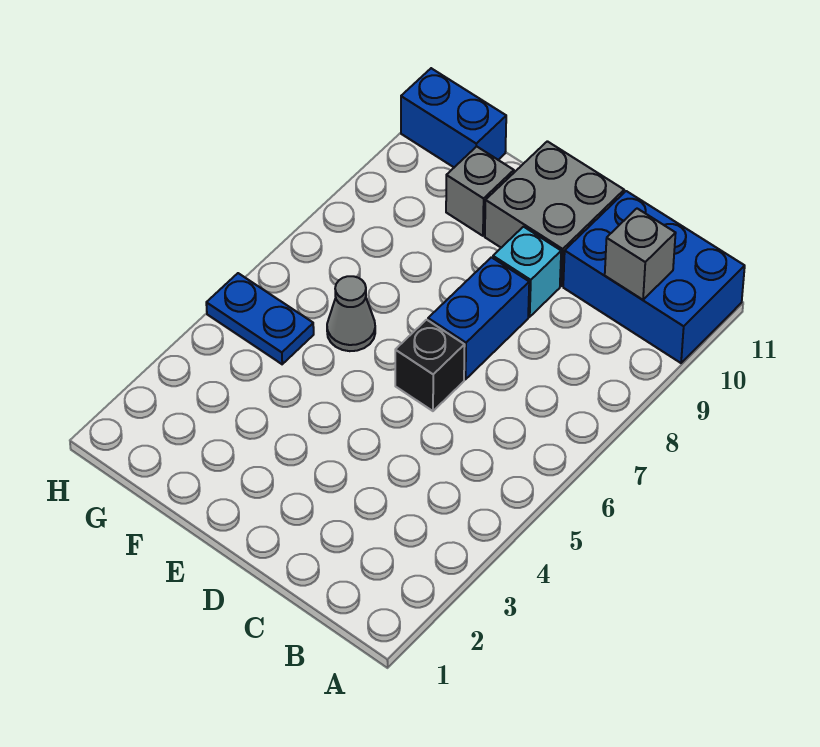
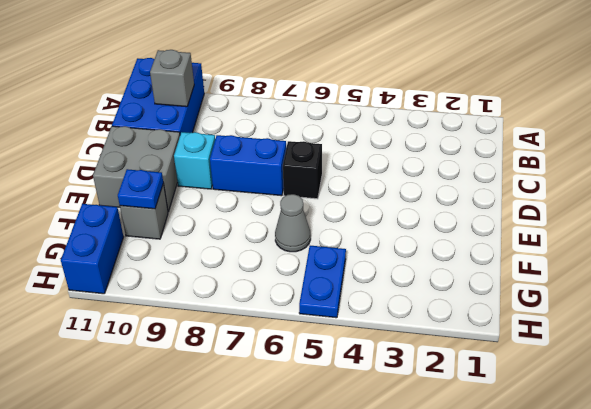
none -> blue 1x1 plate [118,169,163,209]

